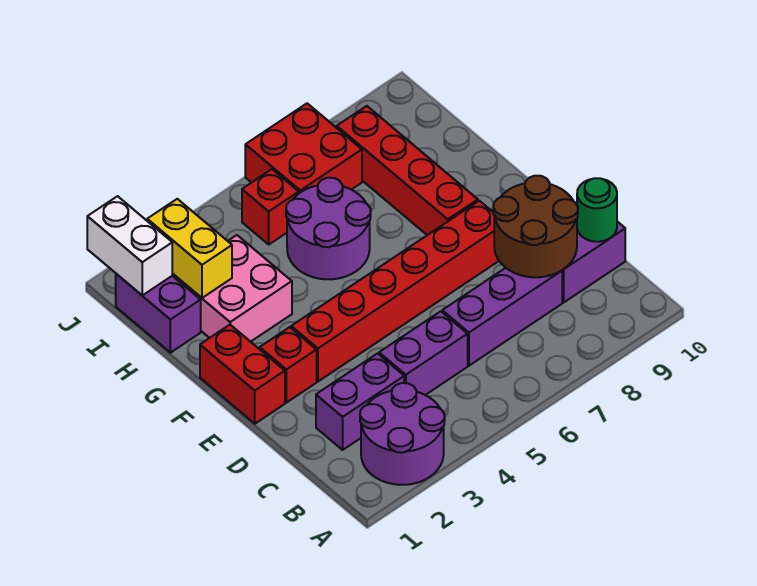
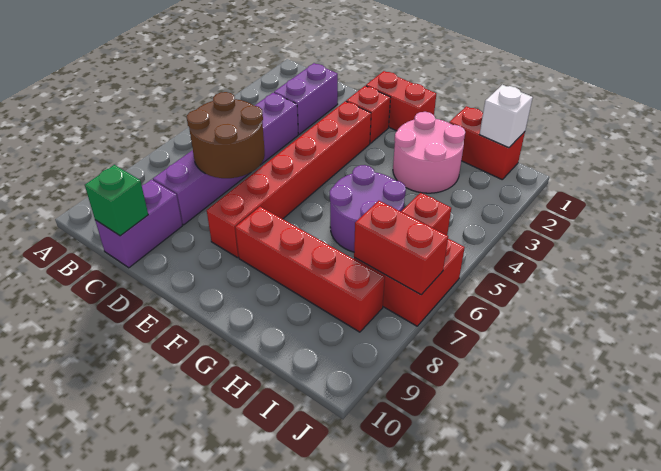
purple 2x2 round brick [360,383,445,485] -> none
brown 2x2 round brick [493,176,578,277] -> brown 2x2 round brick moved to [187,92,265,178]
green 1x1 round brick [577,178,617,242] -> green 1x1 brick [85,165,148,236]
pink 2x2 brick [175,235,292,342] -> pink 2x2 round brick [393,112,465,193]
purple 1x2 brick [116,274,201,353] -> red 1x2 brick [449,106,525,179]
yellow 1x2 brick [147,199,232,298] -> none
white 1x2 brick [87,196,172,295] -> white 1x1 brick [480,85,533,148]
none -> red 1x2 brick [354,201,448,295]

